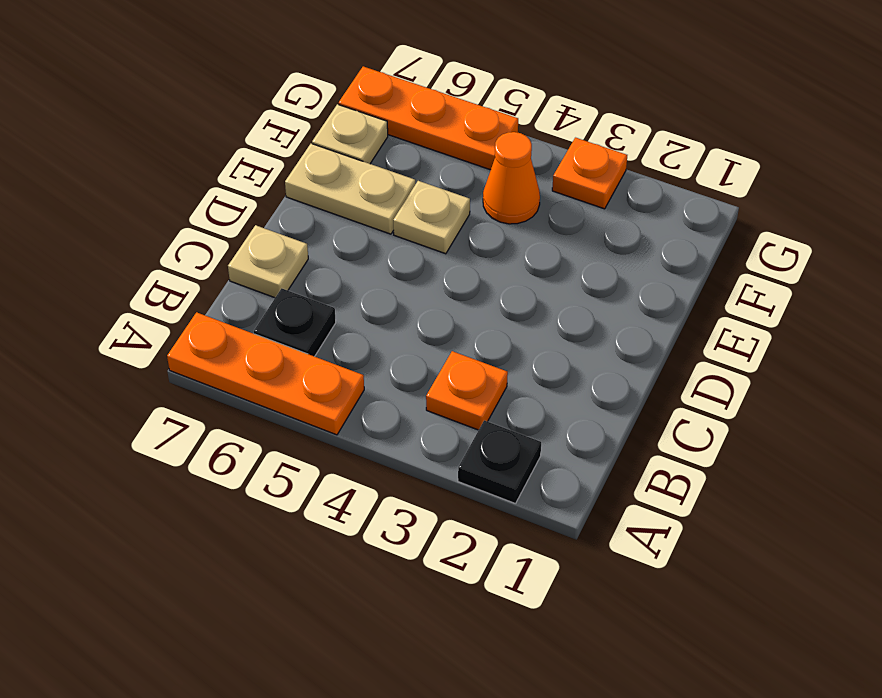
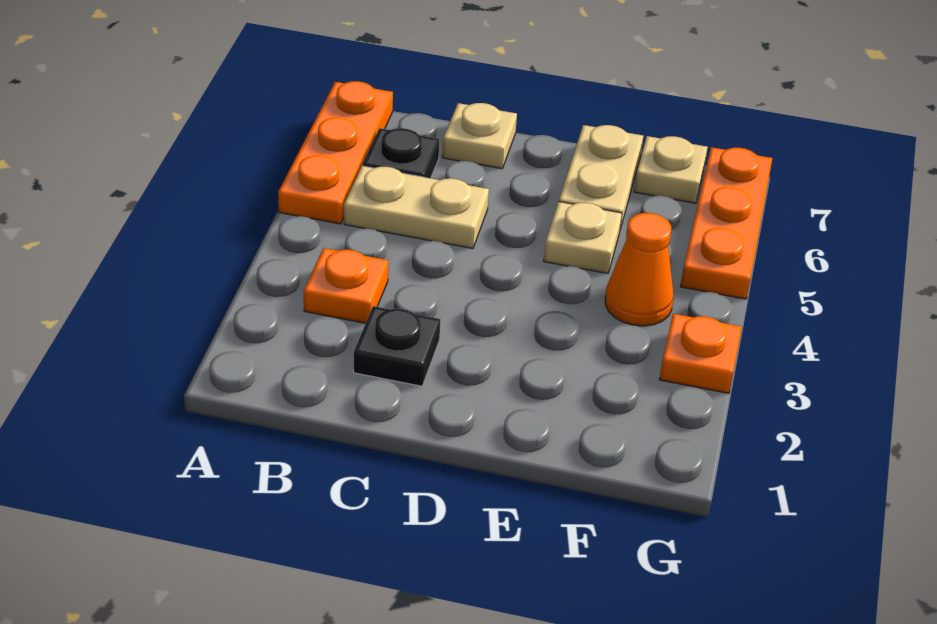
black 1x1 plate [458,420,541,504] -> black 1x1 plate moved to [354,306,441,386]
none -> tan 1x2 plate [344,166,489,248]

